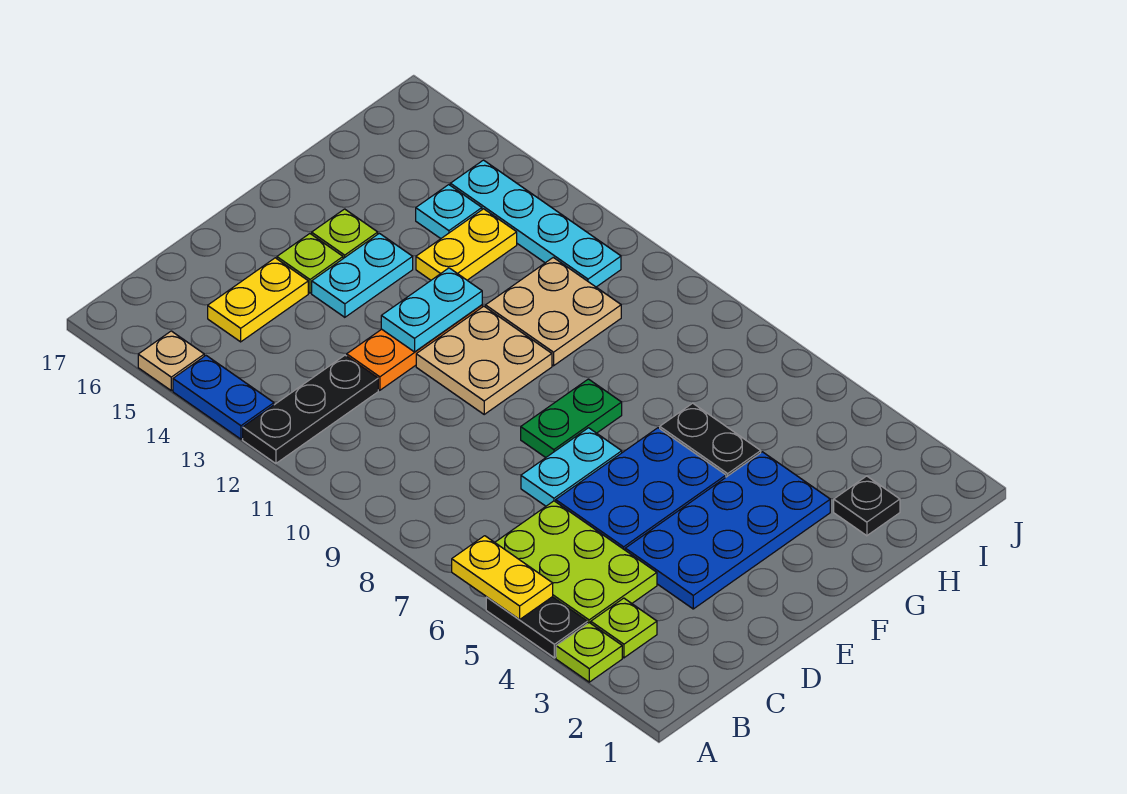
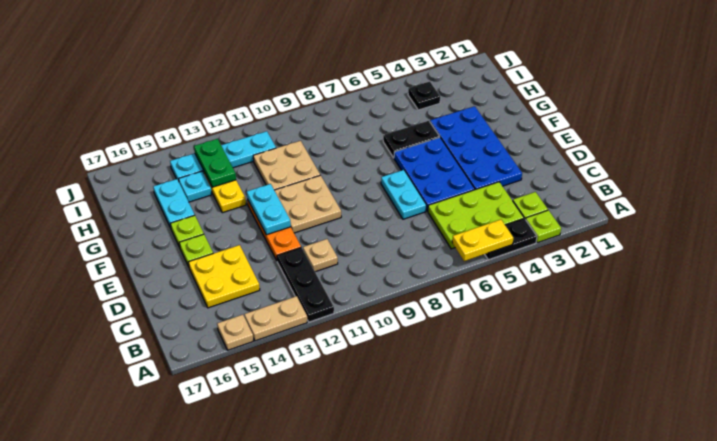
blue 1x2 plate [173,356,274,439] -> tan 1x2 plate [244,296,307,341]
none -> tan 1x1 plate [303,239,338,272]
yellow 1x2 plate [208,258,308,342] -> yellow 2x2 plate [188,245,260,308]
green 1x2 plate [521,379,622,457] -> green 1x2 plate moved to [194,139,236,187]
cyan 1x2 plate [312,233,413,317] -> cyan 1x2 plate moved to [153,179,195,228]
black 1x1 plate [834,476,900,536] -> black 1x1 plate moved to [408,81,440,110]

